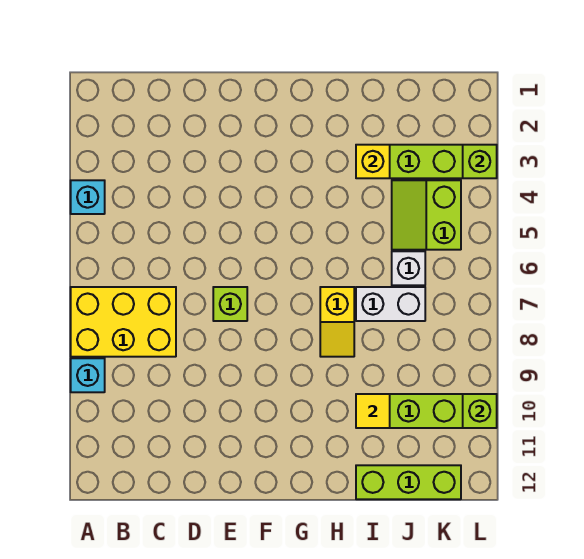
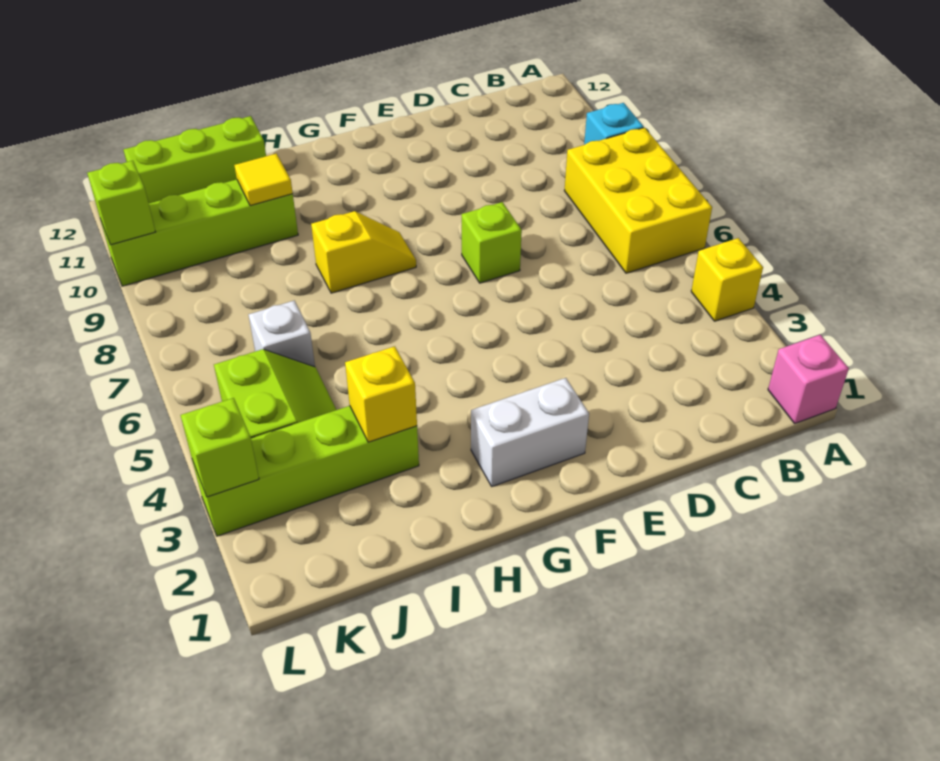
none -> pink 1x1 brick [768,335,849,423]
cyan 1x1 brick [71,180,105,214] -> yellow 1x1 brick [691,238,763,321]
yellow 2x3 brick [71,287,176,357] -> yellow 2x3 brick turned to [564,128,712,273]
yellow 1x2 slope [320,287,354,357] -> yellow 1x2 slope turned to [311,211,416,293]
white 1x2 brick [356,287,425,321] -> white 1x2 brick moved to [471,378,589,486]

